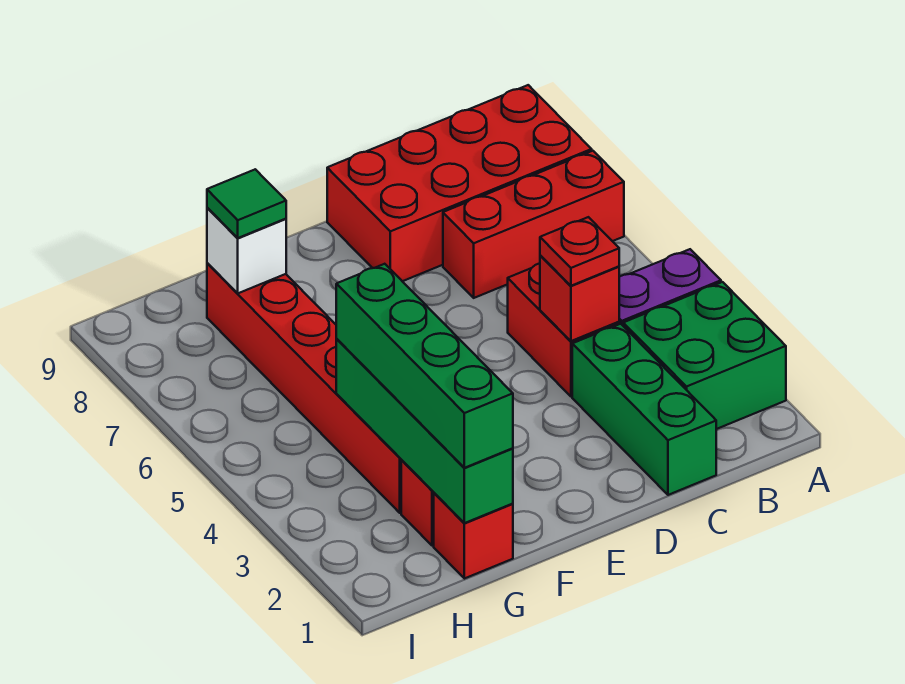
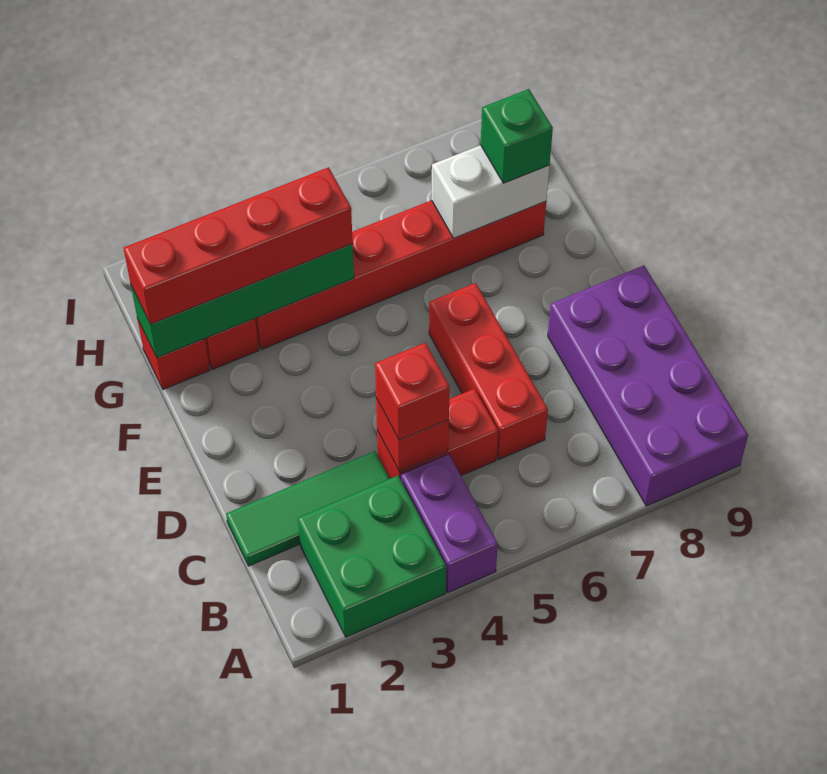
red 1x3 brick [443,151,624,298] -> red 1x3 brick moved to [429,283,548,459]
red 2x4 brick [327,85,592,281] -> purple 2x4 brick [548,265,748,506]
green 1x3 brick [572,324,716,495] -> green 1x3 tile [226,451,390,566]
red 1x1 plate [540,217,619,286] -> red 1x1 brick [375,343,450,440]
green 1x4 brick [336,264,513,468] -> red 1x4 brick [124,167,353,324]
white 1x1 brick [207,208,286,293] -> white 1x2 brick [431,145,549,238]
green 1x1 tile [207,169,286,238] -> green 1x1 brick [481,89,553,183]

